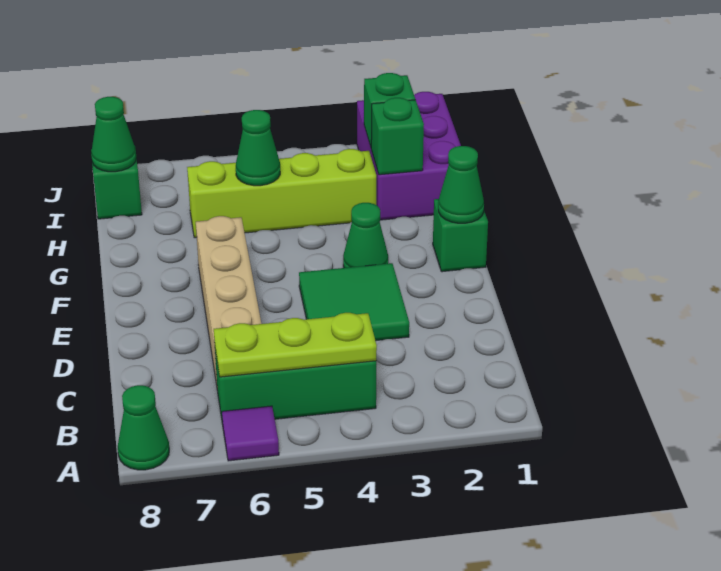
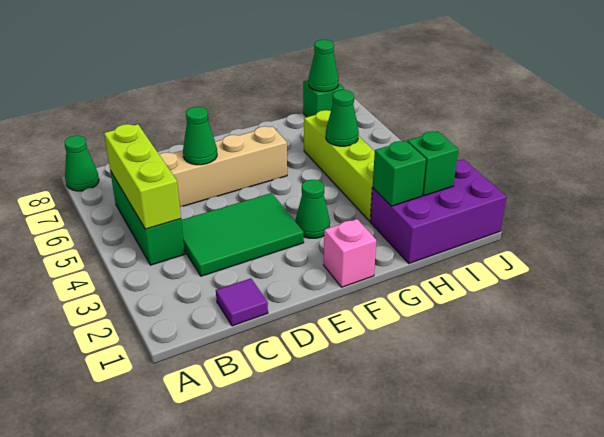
purple 1x1 tile [222,406,279,461] -> purple 1x1 tile moved to [216,278,268,326]
lime 1x3 plate [214,313,377,377] -> lime 1x3 brick [104,124,181,229]
green 2x2 tile [299,263,409,341] -> green 2x3 tile [181,193,304,276]
green 1x1 brick [433,199,488,272] -> pink 1x1 brick [324,219,376,287]
green 1x1 cone [438,146,484,223] -> green 1x1 cone moved to [183,107,217,165]

